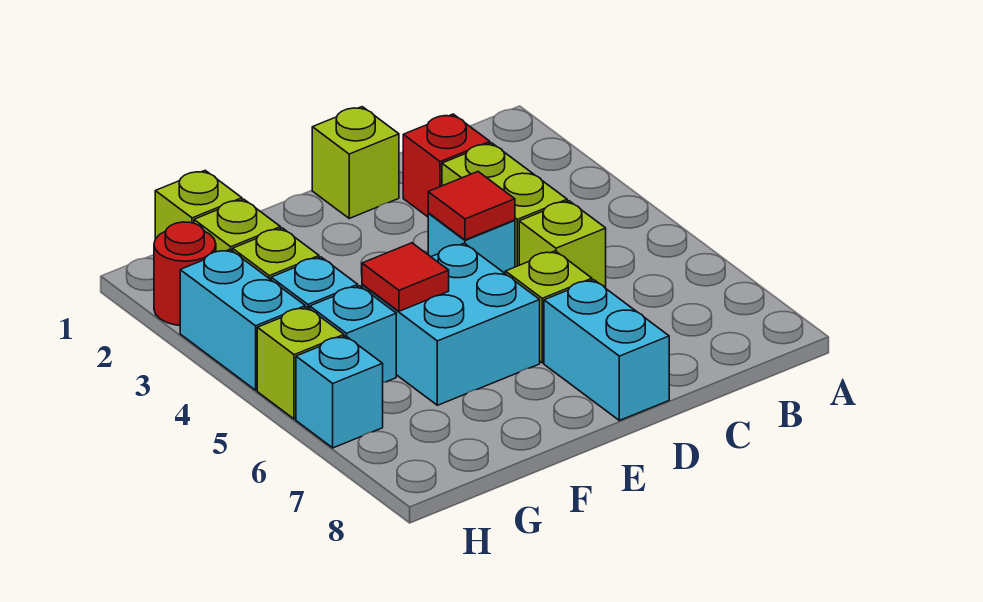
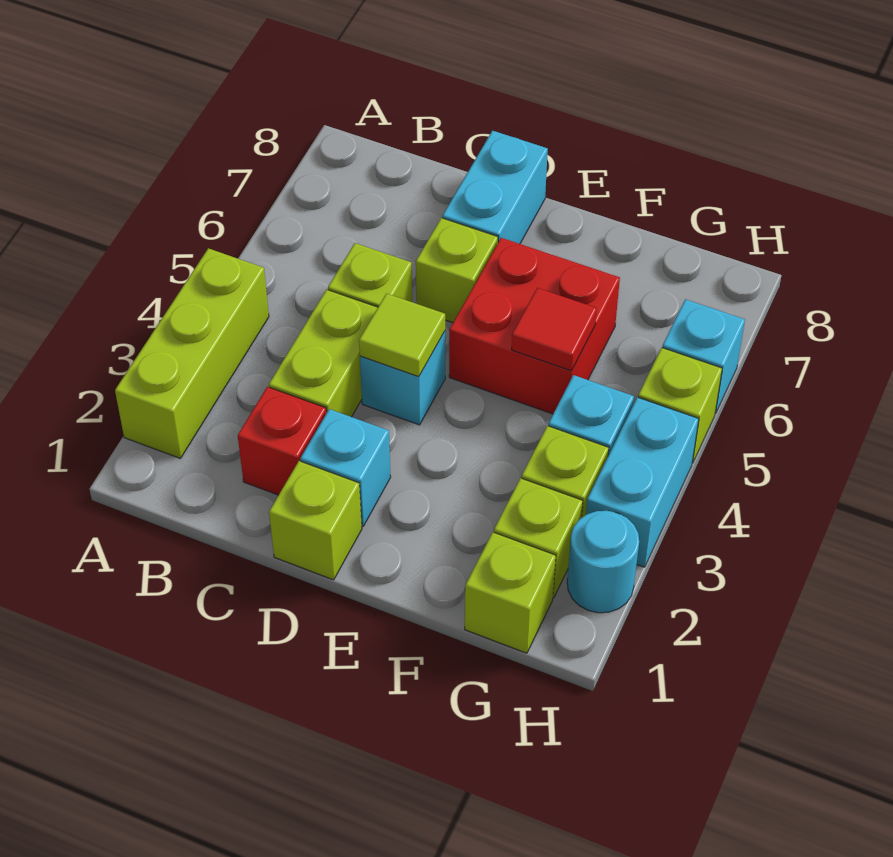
none -> lime 1x3 brick [115,248,269,458]
red 1x1 tile [428,172,515,240] -> lime 1x1 tile [359,294,445,377]
cyan 2x2 brick [362,243,540,405] -> red 2x2 brick [449,238,620,414]
cyan 1x1 brick [310,286,396,382] -> cyan 1x1 brick moved to [300,409,391,526]
red 1x1 round brick [154,222,216,325] -> cyan 1x1 round brick [567,511,639,613]

